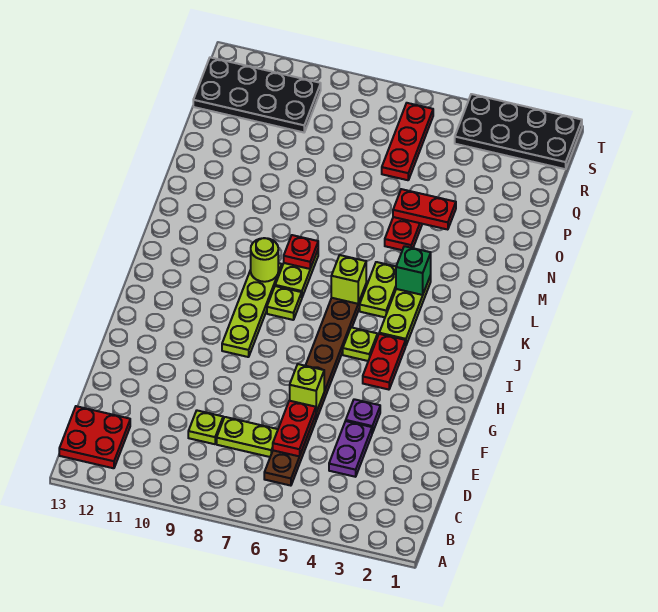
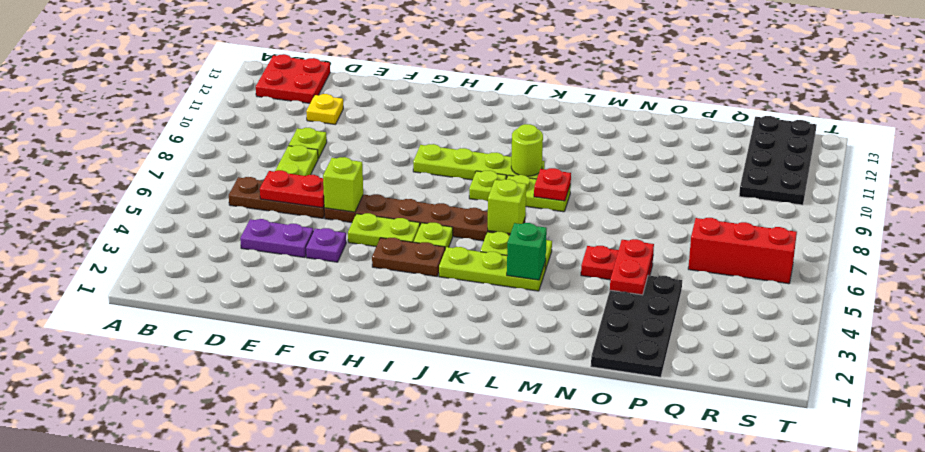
none -> yellow 1x1 plate [306,94,343,124]
none -> lime 1x2 plate [348,213,420,246]
red 1x2 plate [363,334,406,390] -> brown 1x2 plate [372,238,445,276]
red 1x3 plate [382,103,433,180] -> red 1x3 brick [688,218,797,284]
black 2x4 plate [455,94,582,169] -> black 2x4 plate moved to [591,275,682,377]

